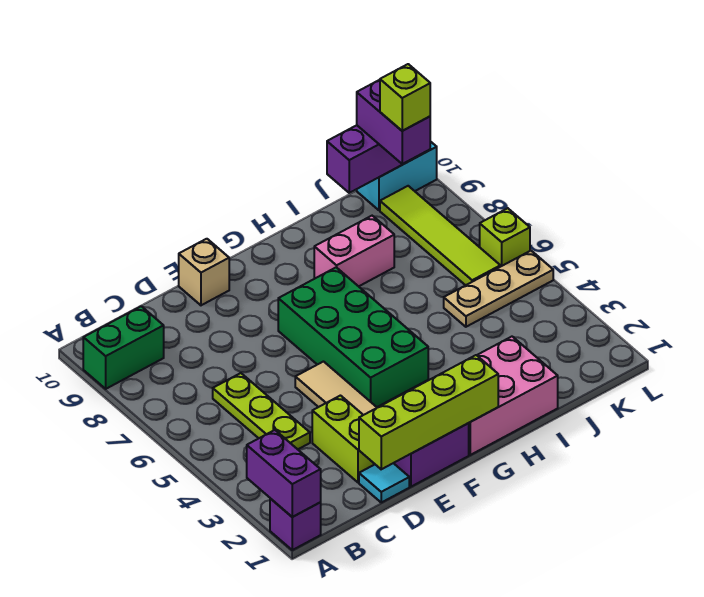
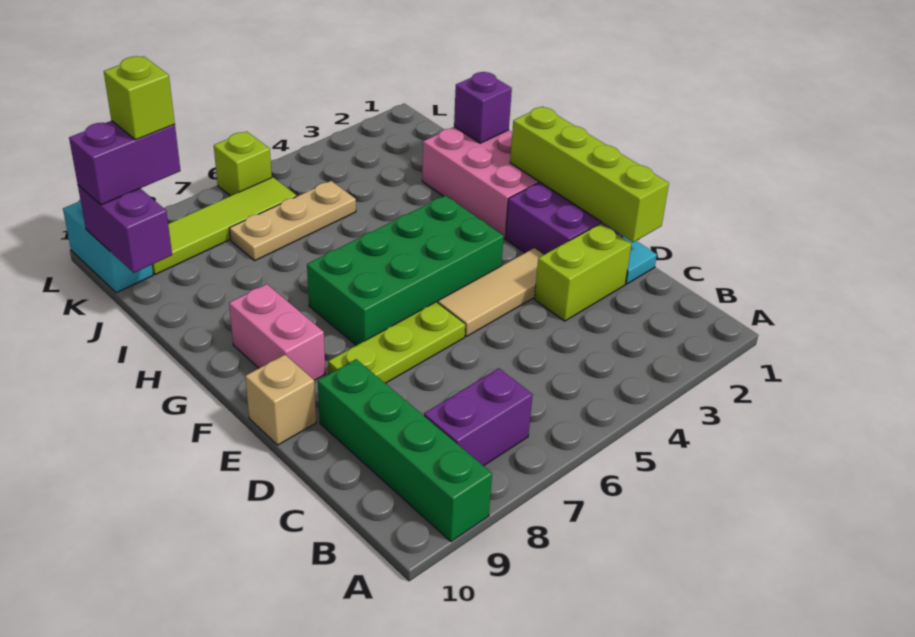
purple 1x1 brick [270,499,321,550] -> purple 1x1 brick moved to [454,72,512,143]
purple 1x2 brick [247,430,321,517] -> purple 1x2 brick moved to [424,368,533,466]
green 1x2 brick [83,306,164,389] -> green 1x4 brick [318,359,492,541]
lime 1x3 plate [213,373,310,449] -> lime 1x3 plate moved to [328,302,465,383]
pink 1x2 brick [314,216,394,286] -> pink 1x2 brick moved to [229,284,325,380]
tan 1x3 plate [444,251,553,327] -> tan 1x3 plate turned to [229,181,356,261]

